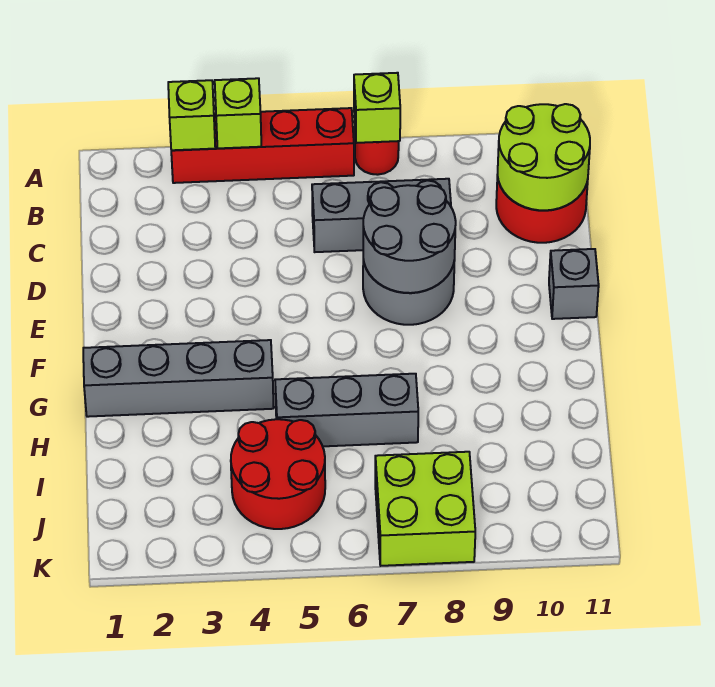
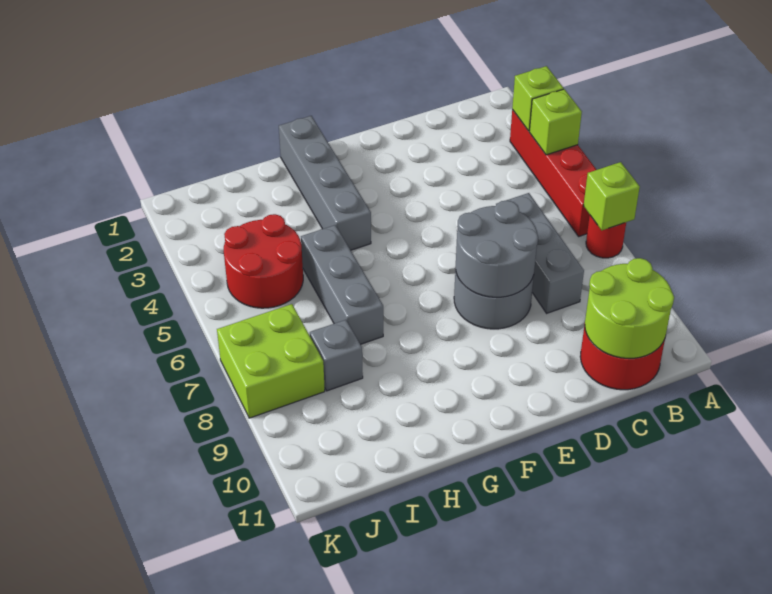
grey 1x1 brick [549,249,599,319] -> grey 1x1 brick moved to [310,320,363,391]

